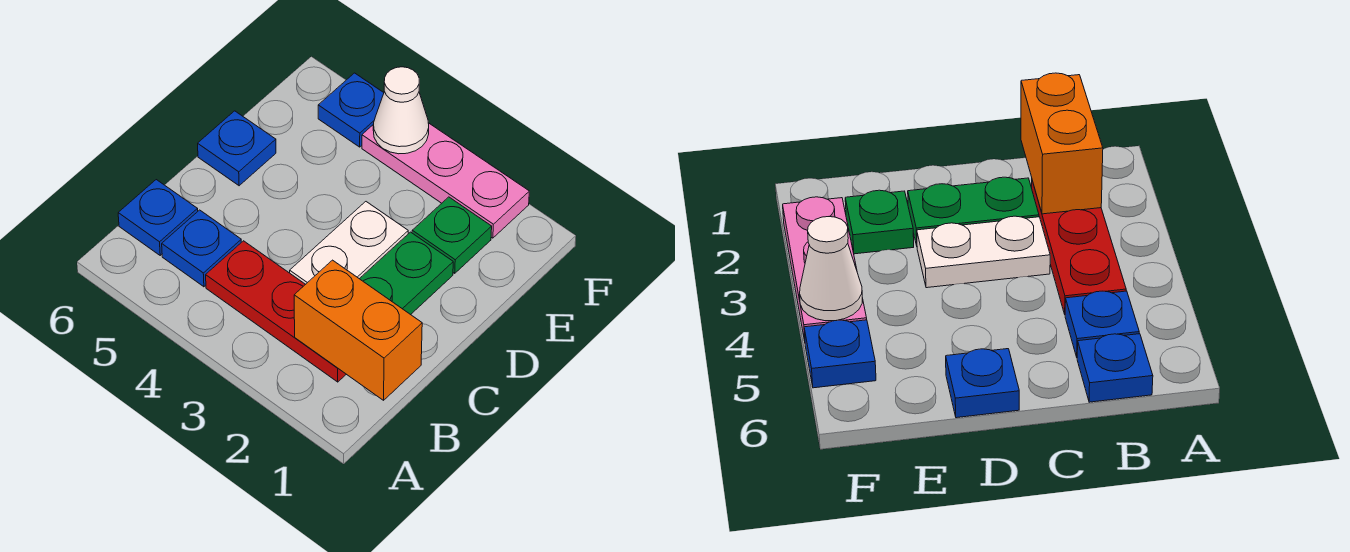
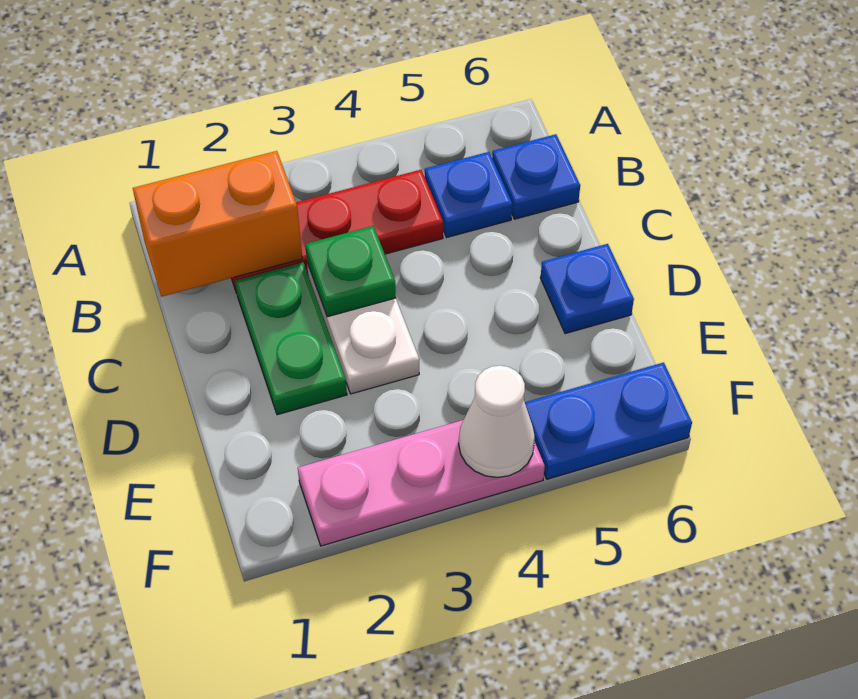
green 1x1 plate [412,197,492,273] -> green 1x1 plate moved to [305,226,396,317]
blue 1x1 plate [318,73,384,147] -> blue 1x2 plate [525,362,692,479]

